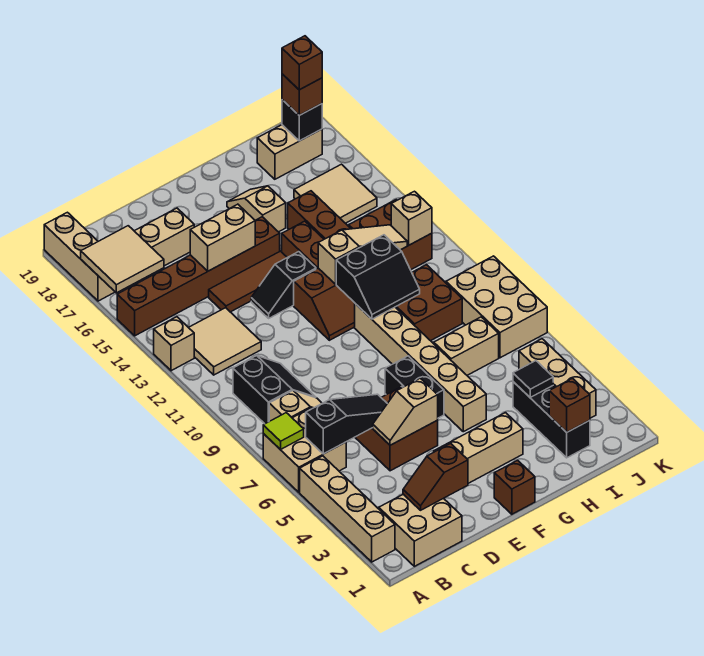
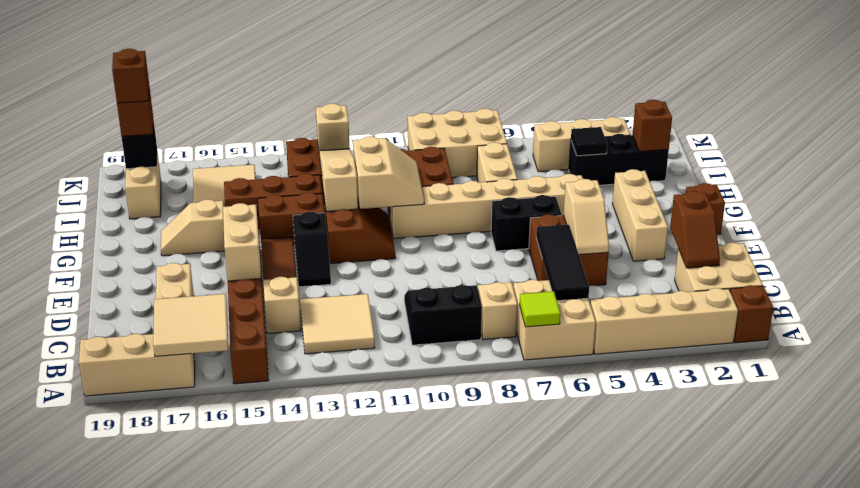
none -> brown 1x1 brick [730,285,773,343]
tan 1x1 brick [154,317,194,371] -> tan 1x1 brick moved to [263,277,301,334]
black 1x3 slope [306,394,387,454] -> black 1x3 tile [536,225,589,301]
black 2x2 slope [336,235,420,319] -> tan 2x2 slope [353,136,424,209]

